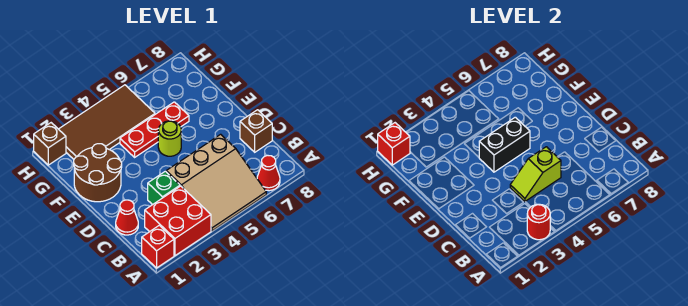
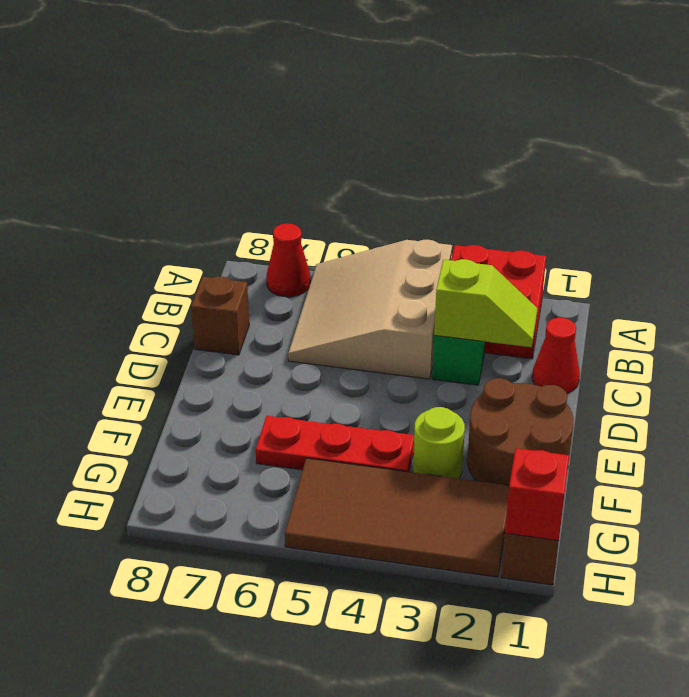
red 1x1 brick [142,225,174,268] -> none
red 1x1 round brick [527,204,550,240] -> none
tan 3x3 slope [166,134,266,231] -> tan 3x3 slope turned to [288,240,452,379]
lime 1x2 slope [510,147,561,201] -> lime 1x2 slope moved to [434,259,537,347]
black 1x2 brick [479,117,530,172] -> none
lime 1x1 round brick [158,121,181,156] -> lime 1x1 round brick moved to [413,407,465,479]

